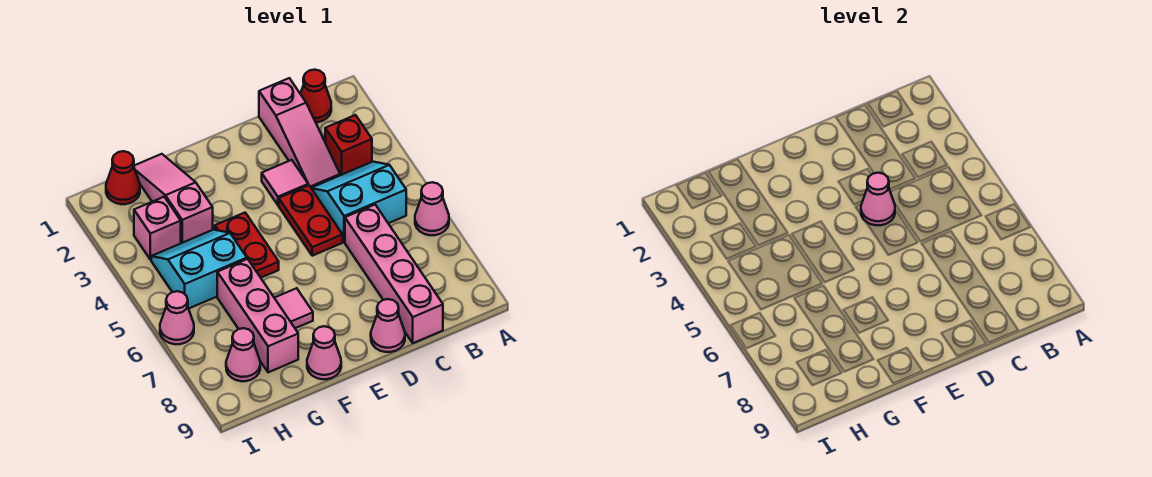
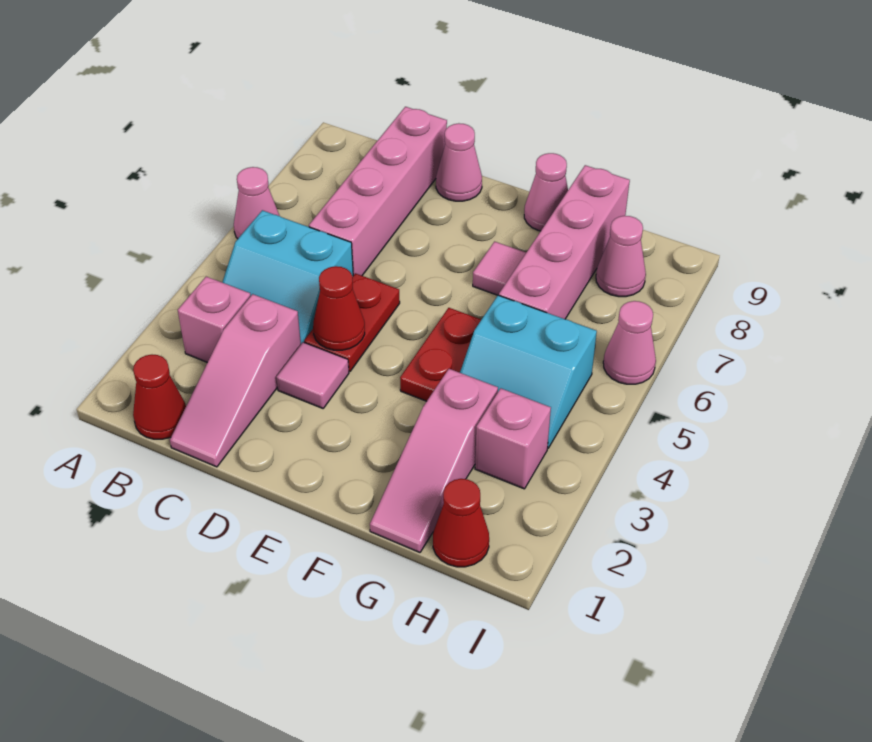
red 1x1 brick [325,115,372,175] -> pink 1x1 brick [178,277,251,362]
pink 1x3 slope [259,78,340,188] -> pink 1x3 slope turned to [170,294,301,467]
pink 1x1 cone [861,173,895,225] -> red 1x1 cone [313,266,365,350]
pink 1x3 brick [217,259,298,372] -> pink 1x4 brick [499,165,630,319]

